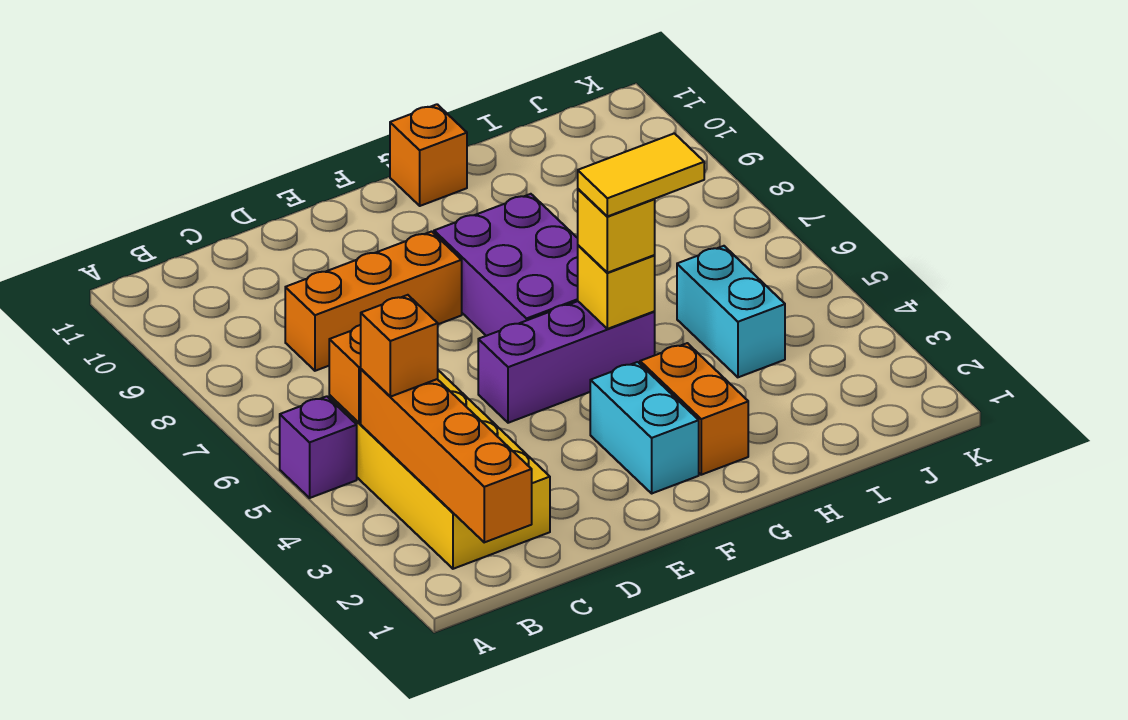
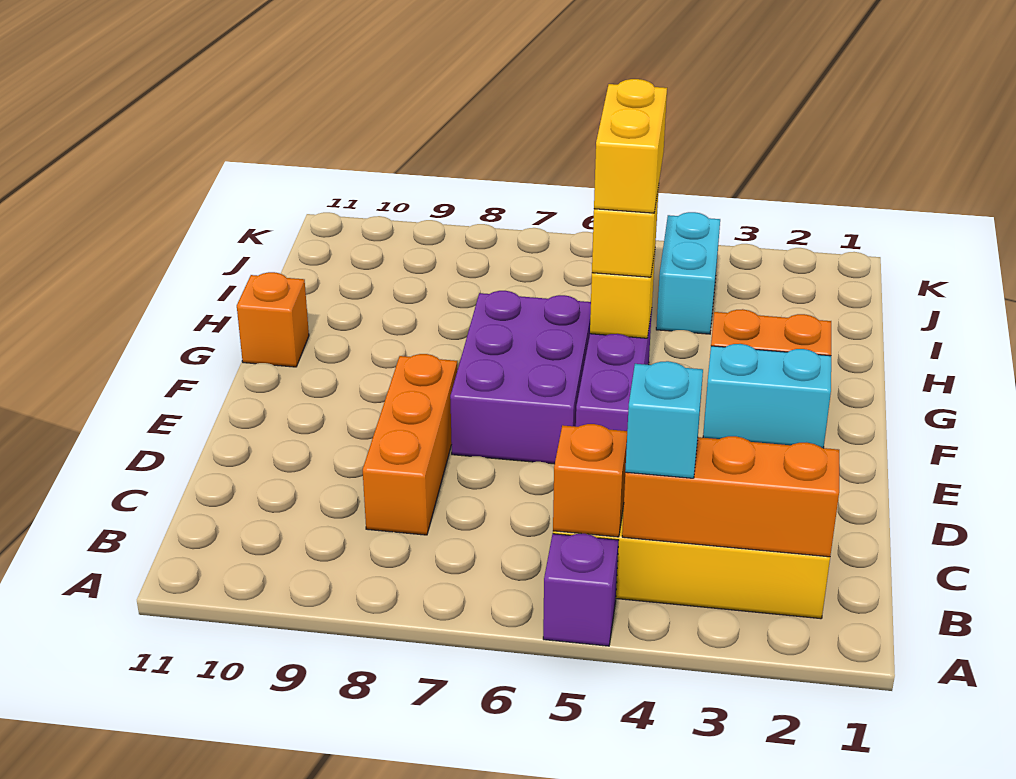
orange 1x4 brick [361,369,532,542] -> orange 1x3 brick [622,436,839,557]
orange 1x1 brick [361,295,438,397] -> cyan 1x1 brick [625,361,703,478]
purple 2x3 brick [434,194,578,336] -> purple 2x3 brick turned to [450,291,591,464]
yellow 1x2 tile [578,133,704,216] -> yellow 1x2 brick [594,79,667,213]
cyan 1x2 brick [677,246,785,377] -> cyan 1x2 brick turned to [656,212,720,334]

